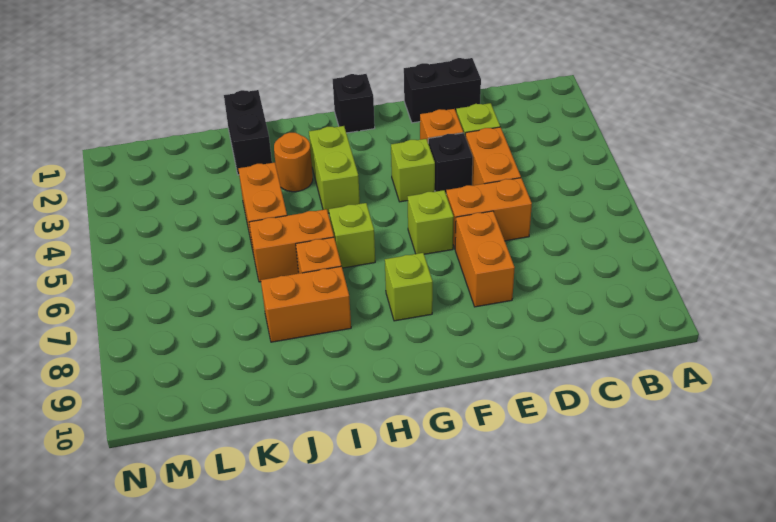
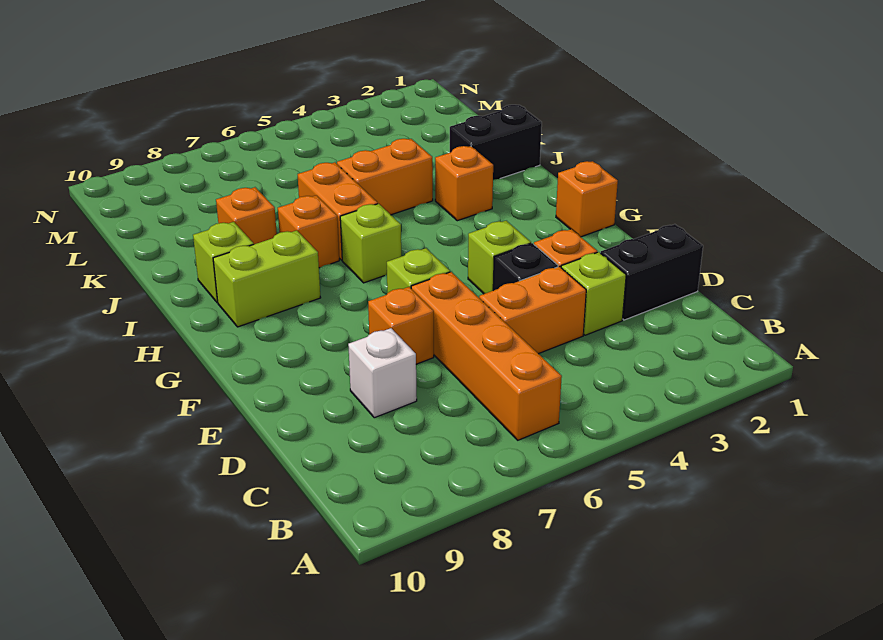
black 1x2 brick [404,58,481,123] -> black 1x2 brick turned to [601,224,703,320]
orange 1x2 brick [446,178,532,248] -> orange 1x4 brick [411,272,562,440]
none -> white 1x1 brick [348,328,417,418]
orange 1x2 brick [455,211,515,307] -> orange 1x1 brick [368,287,434,364]
black 1x1 brick [333,74,375,133] -> orange 1x1 brick [556,161,618,237]
lime 1x1 brick [385,253,433,321] -> lime 1x1 brick moved to [193,222,254,302]
lime 1x2 brick [309,126,360,213] -> lime 1x2 brick moved to [213,230,321,327]
orange 1x1 round brick [274,133,313,192] -> orange 1x1 brick [435,146,493,221]
orange 1x2 brick [261,266,351,342] -> orange 1x1 brick [216,187,277,244]

